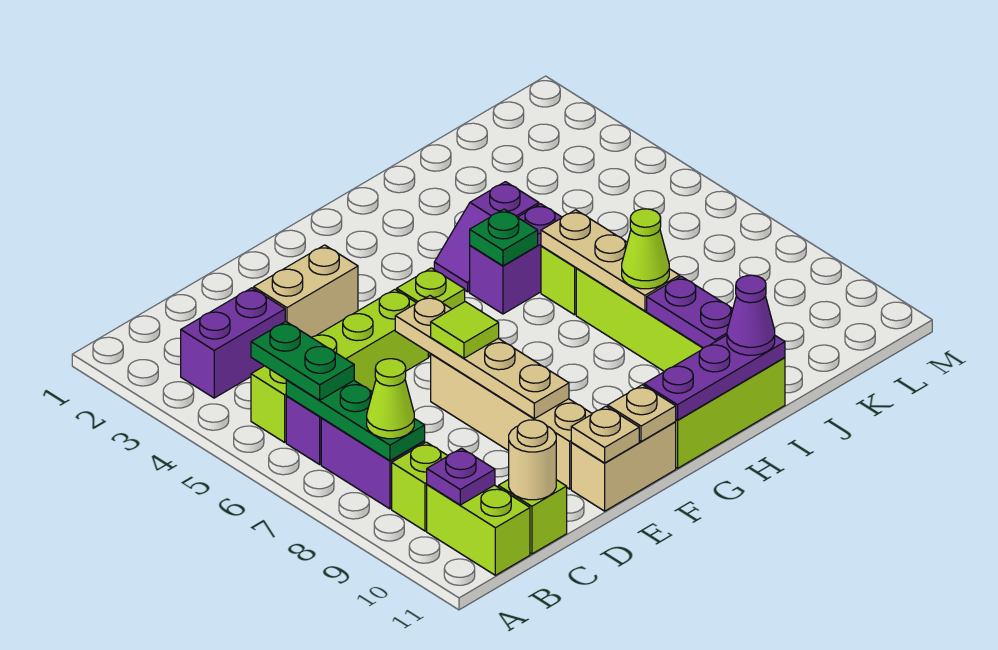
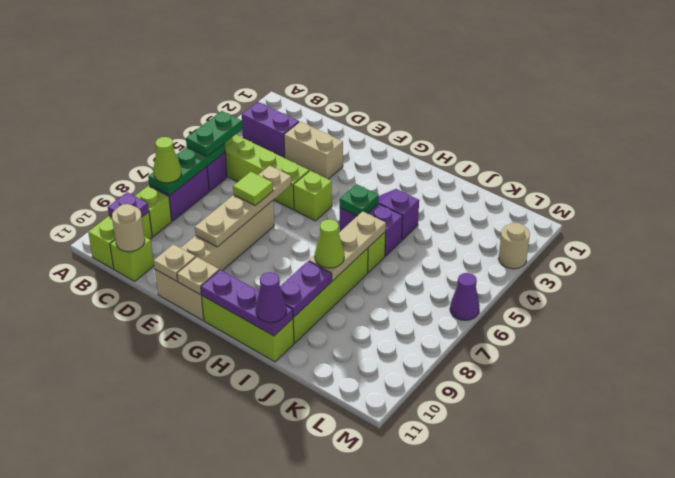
none -> tan 1x1 round brick [498,223,530,269]
none -> purple 1x1 cone [450,273,480,320]

